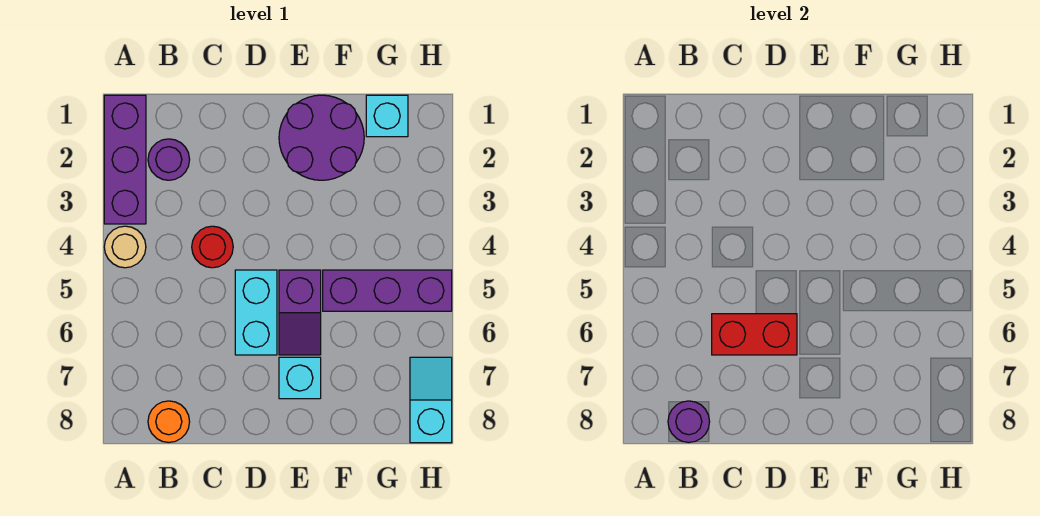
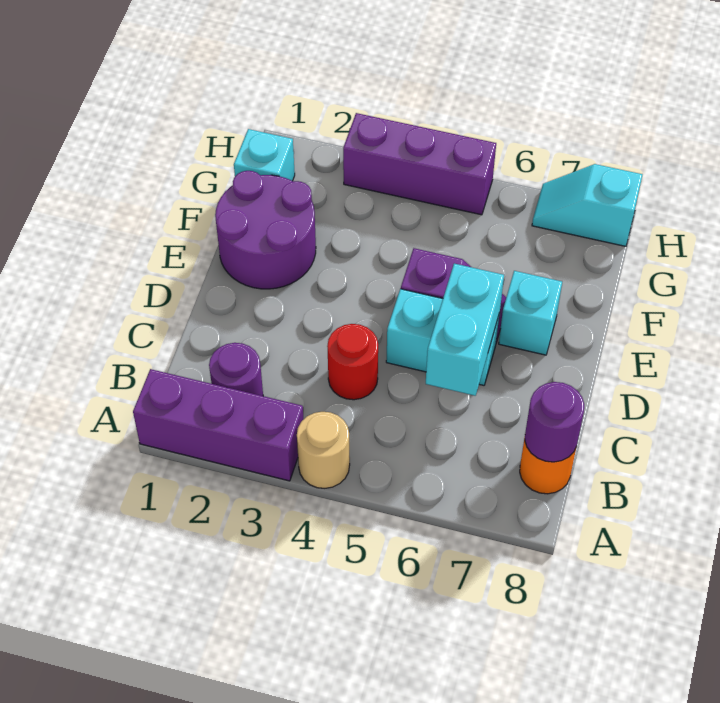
red 1x2 brick [712,314,797,355] -> cyan 1x2 brick [426,264,504,396]
purple 1x3 brick [323,270,452,311] -> purple 1x3 brick turned to [343,113,496,215]

